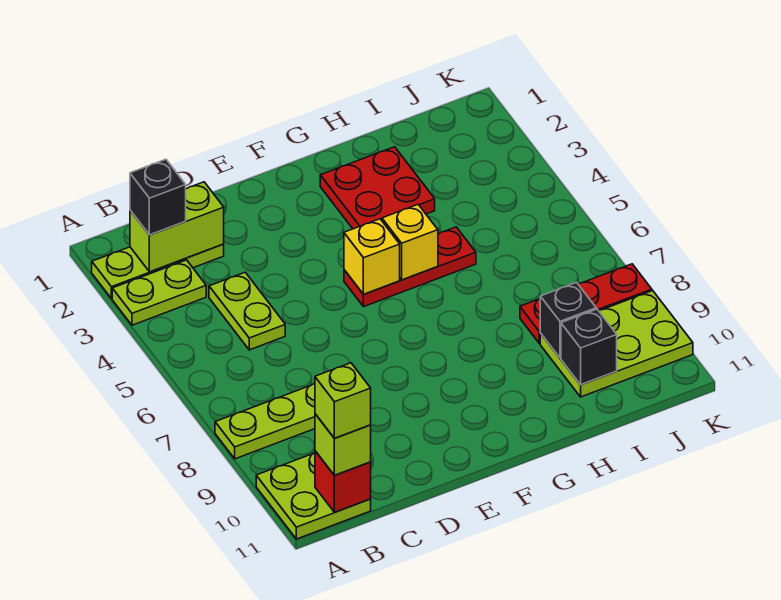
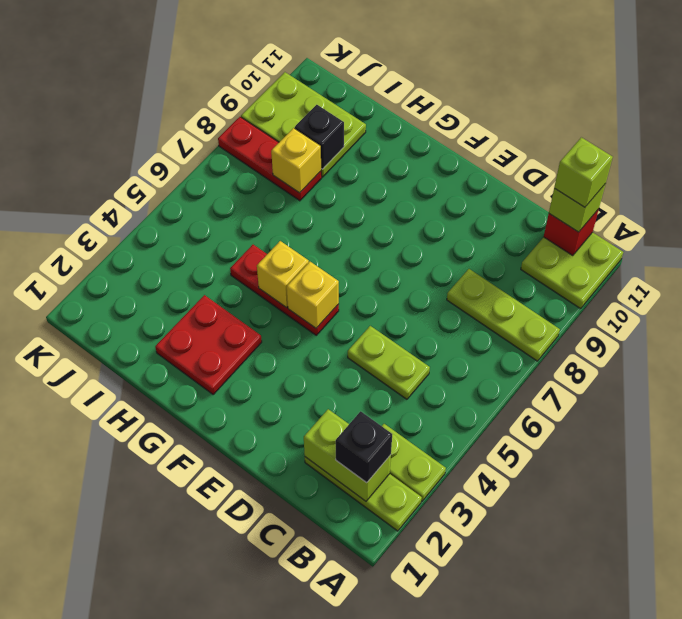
lime 1x2 plate [209,272,285,350] -> lime 1x2 plate turned to [348,326,430,399]
none -> yellow 1x1 brick [271,128,321,193]
black 1x1 brick [561,309,617,385] -> none

